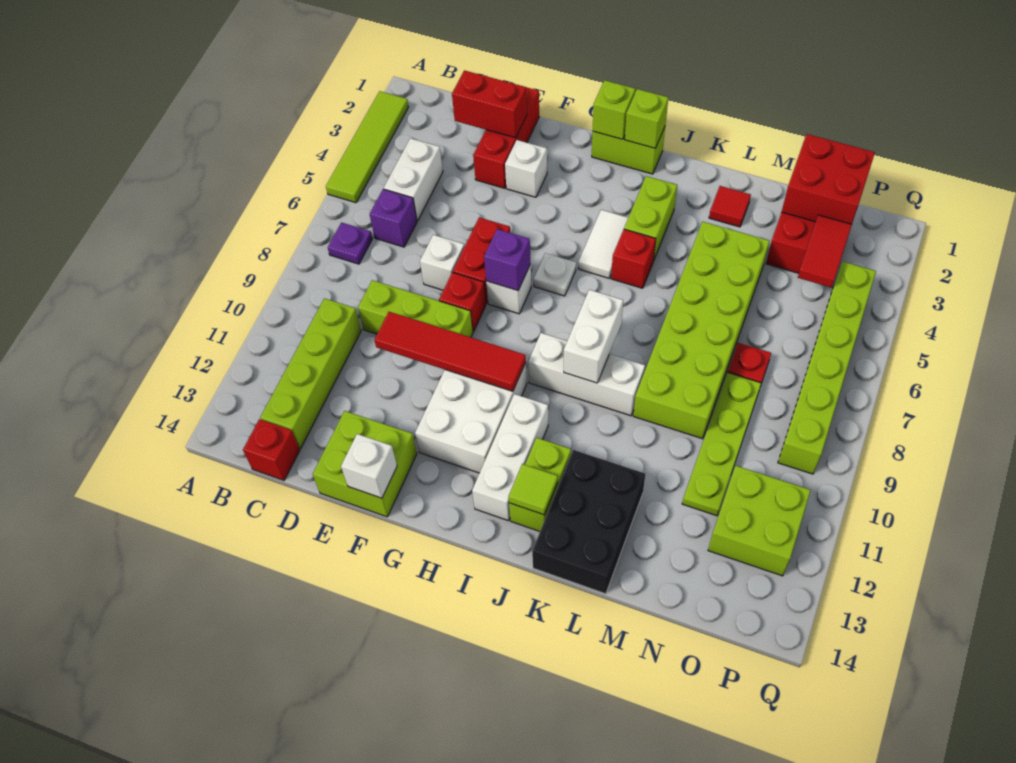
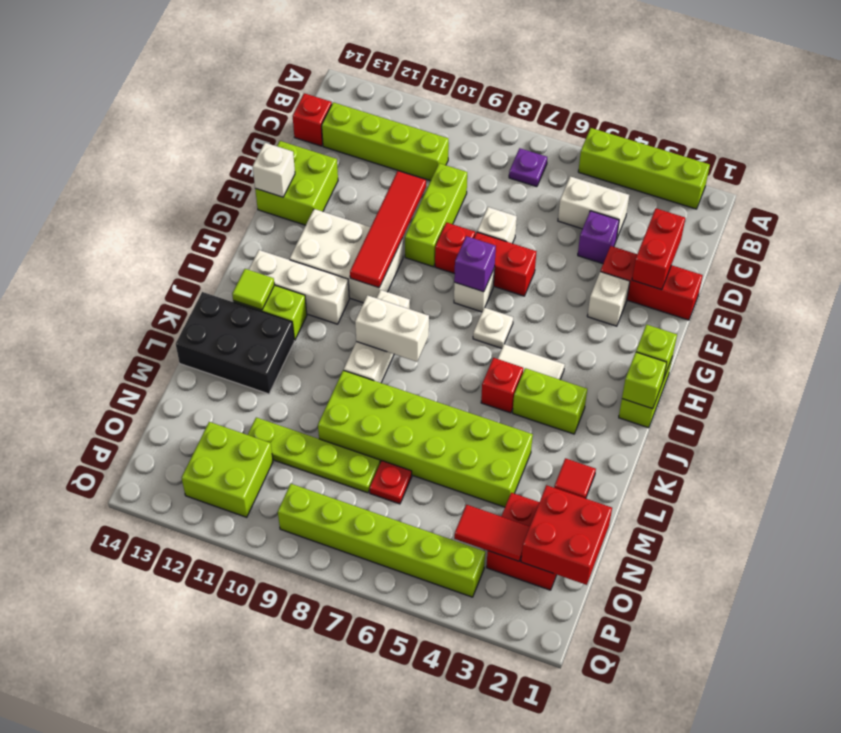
lime 1x4 tile [326,91,408,203] -> lime 1x4 brick [578,128,710,209]
purple 1x1 brick [370,189,417,247] -> purple 1x1 brick moved to [578,211,619,264]

